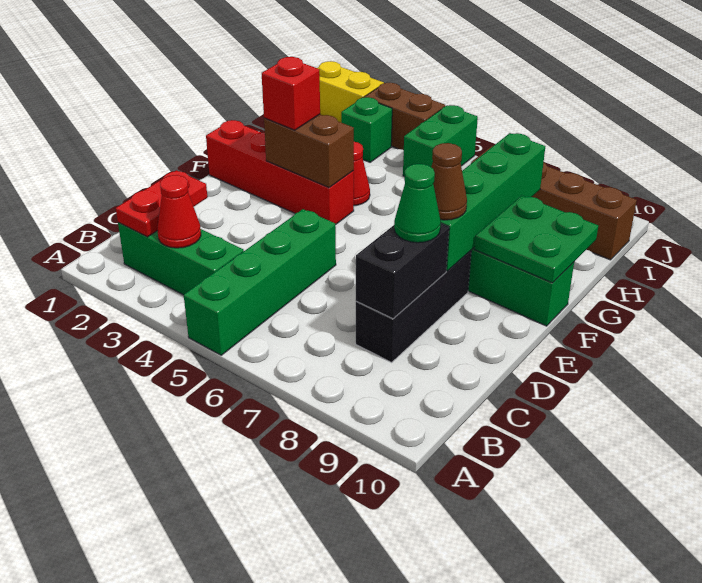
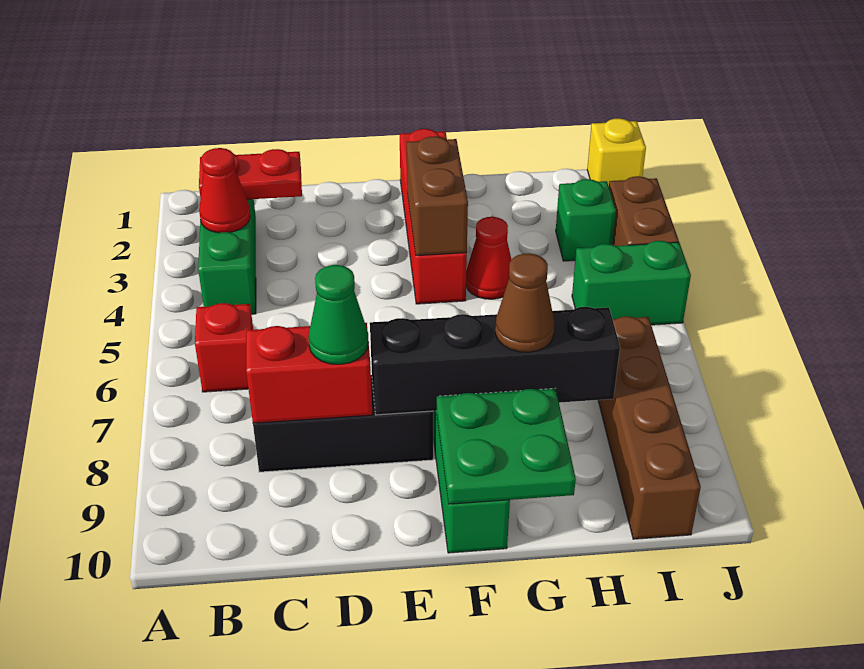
green 1x4 brick [184,209,336,355] -> none
black 1x2 brick [356,224,449,319] -> red 1x2 brick [246,323,372,423]
green 1x4 brick [441,133,545,271] -> black 1x4 brick [370,307,620,415]
brown 1x1 cone [431,143,467,220] -> brown 1x1 cone moved to [495,253,554,352]
red 1x1 brick [262,57,320,130] -> red 1x1 brick moved to [195,303,253,392]
yellow 1x2 brick [318,61,384,122] -> yellow 1x1 brick [587,118,646,186]

